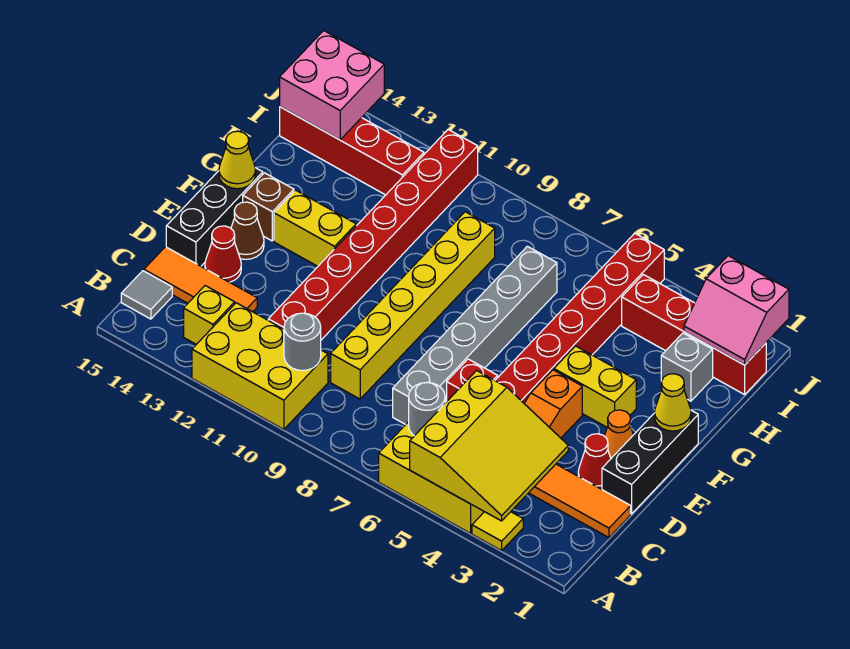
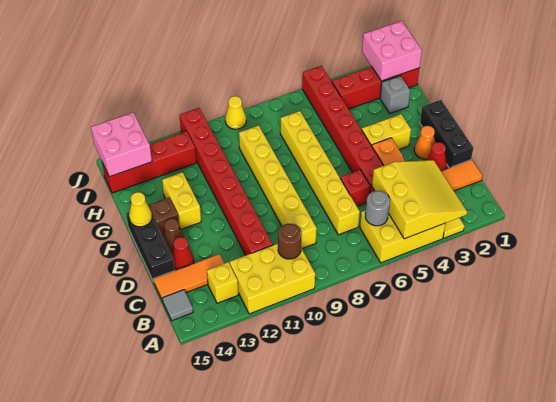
grey 1x1 round brick [284,313,321,371] -> brown 1x1 round brick [278,224,301,259]
grey 1x6 brick [393,246,557,425] -> yellow 1x6 brick [280,111,360,235]
yellow 1x1 cone [655,374,691,431] -> yellow 1x1 cone moved to [225,96,246,129]
yellow 1x2 brick [274,190,356,266] -> yellow 1x2 brick turned to [162,172,201,229]
pink 2x2 slope [684,256,789,365] -> pink 2x2 brick [362,21,422,81]

